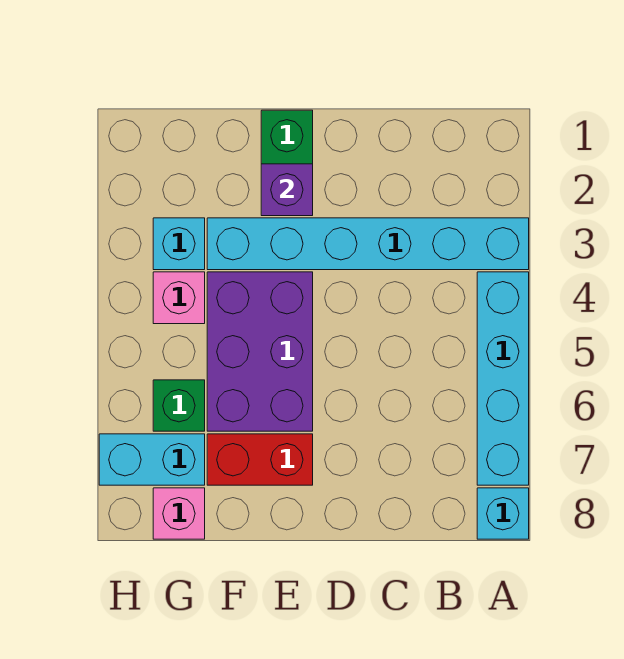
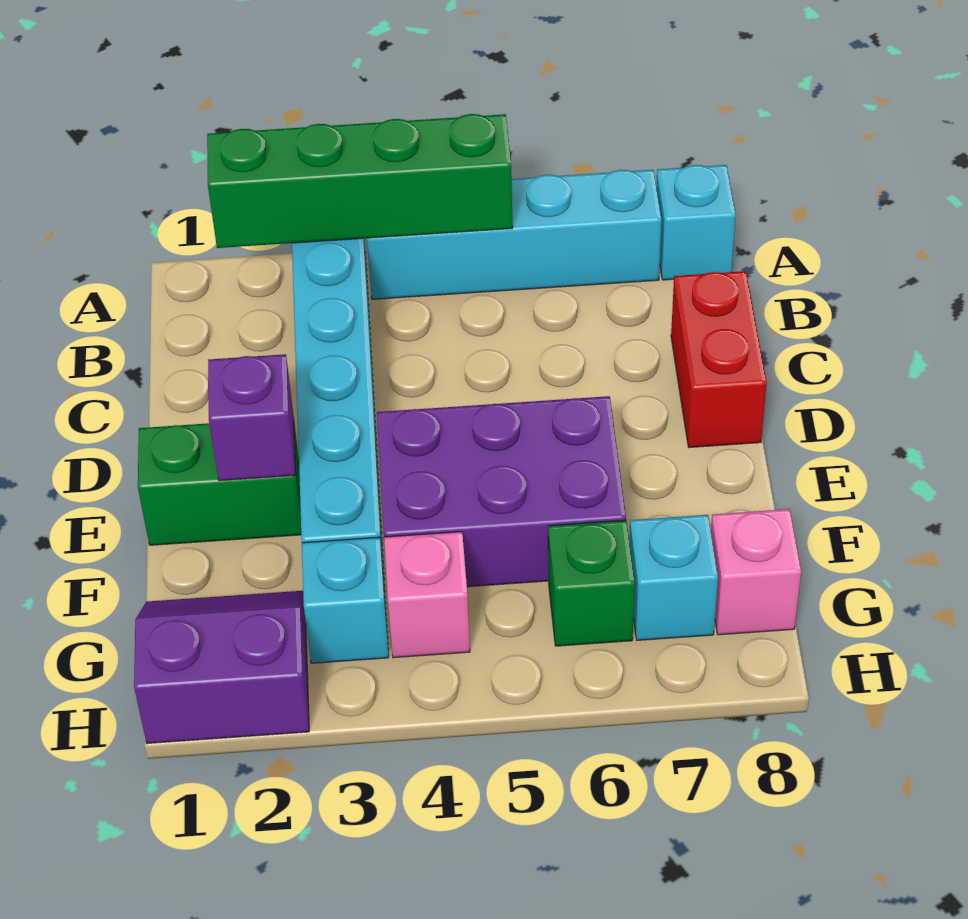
none -> green 1x4 brick [207,114,513,248]
red 1x2 brick [207,434,313,485] -> red 1x2 brick moved to [671,271,767,447]
none -> purple 2x2 slope [134,591,309,743]
cyan 1x2 brick [99,434,205,485] -> cyan 1x1 brick [630,515,718,640]

